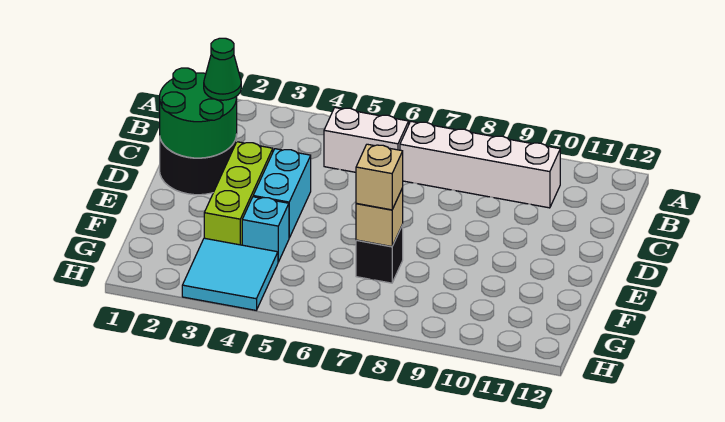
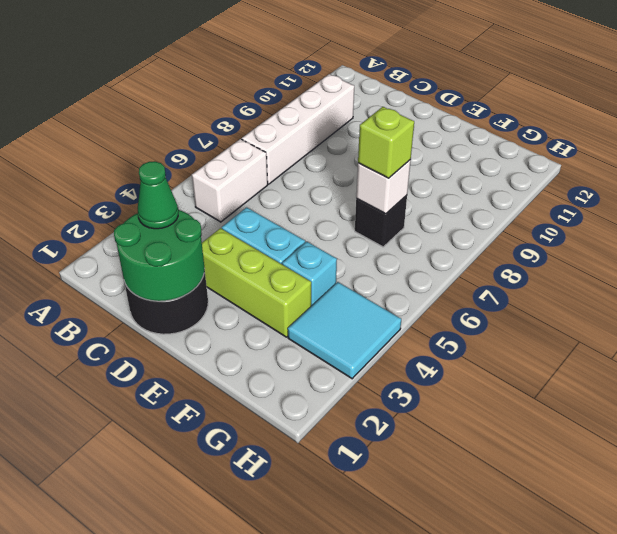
tan 1x1 brick [356,188,403,246] -> white 1x1 brick [356,160,411,214]
tan 1x1 brick [356,144,403,210] -> lime 1x1 brick [358,107,414,178]

